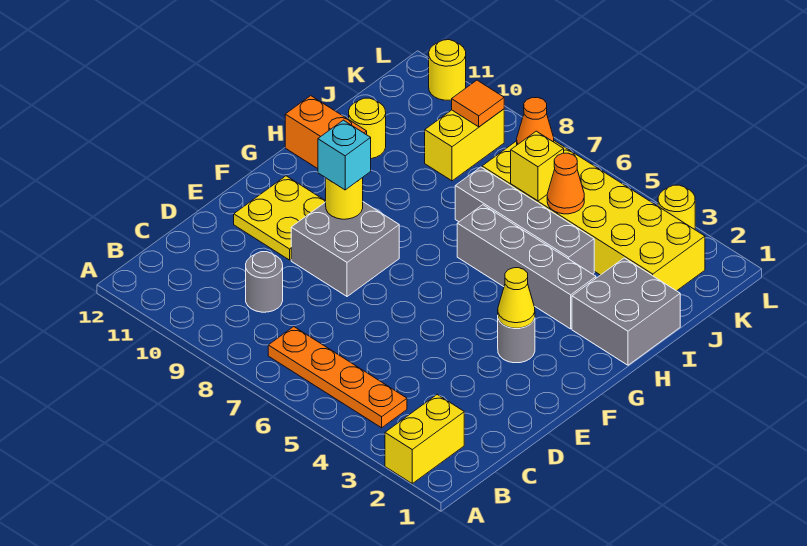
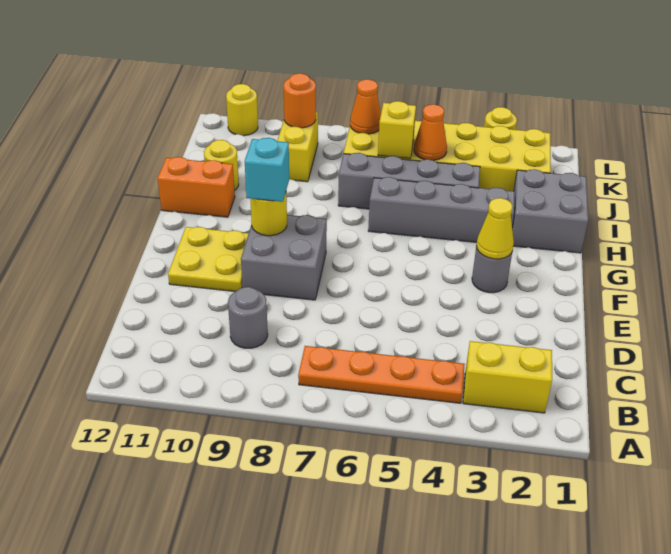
yellow 1x2 brick [385,395,464,483] -> yellow 1x2 brick turned to [463,341,552,413]
orange 1x1 tile [452,80,504,127] -> orange 1x1 round brick [284,73,316,128]

